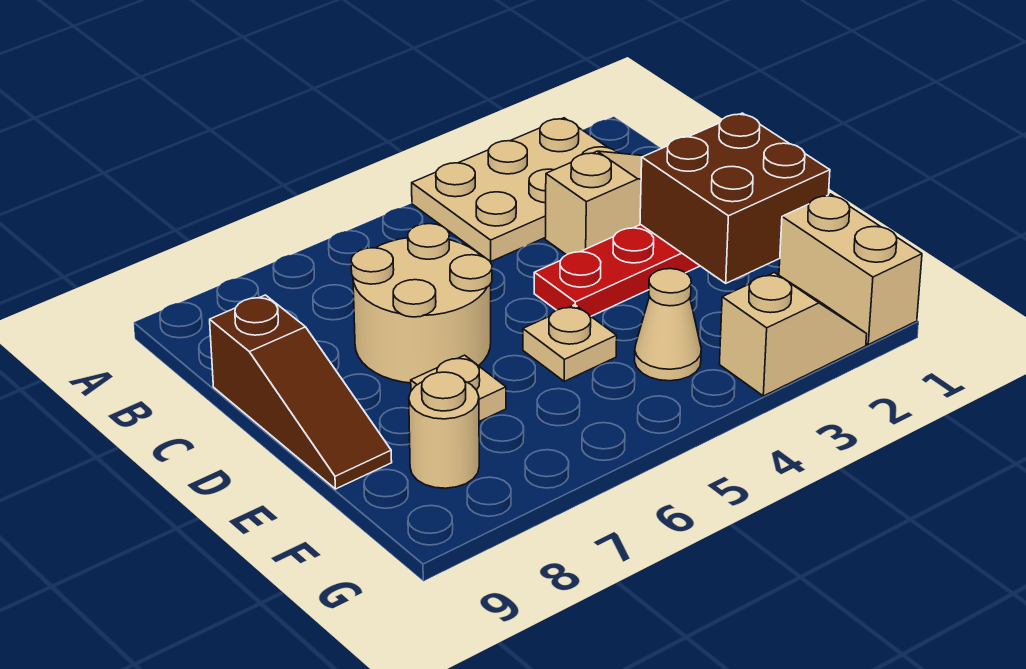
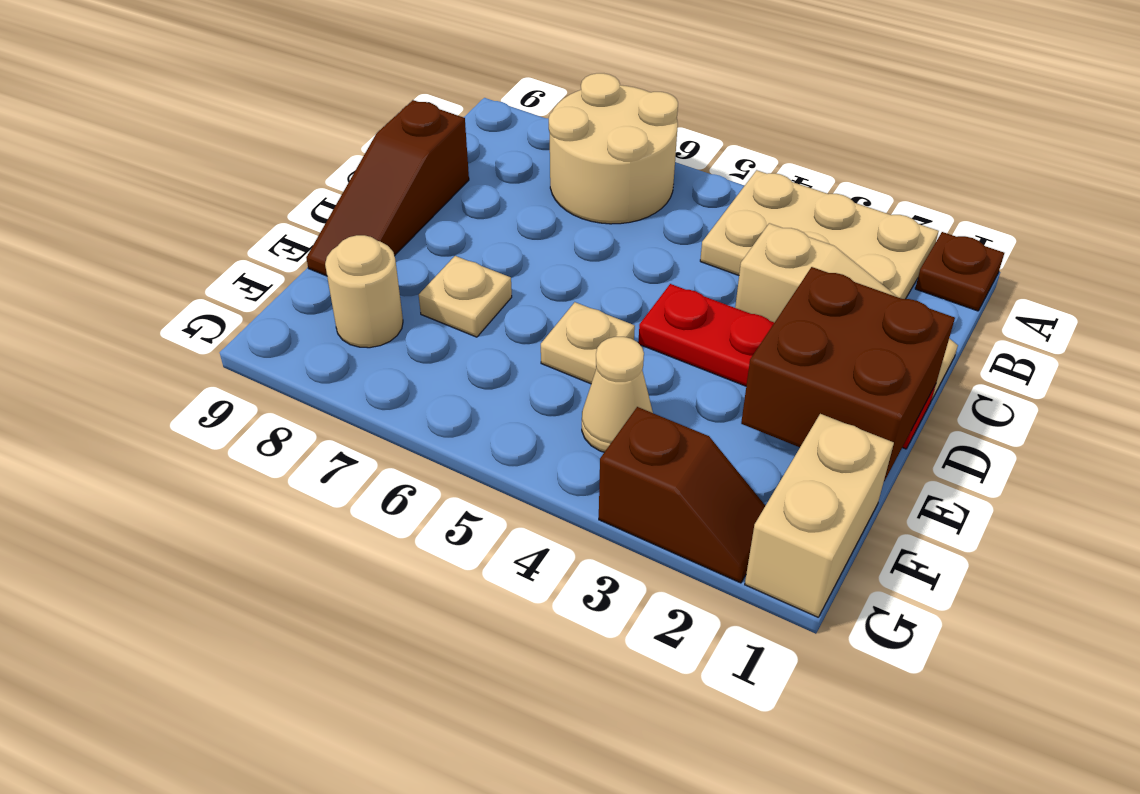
none -> brown 1x1 plate [915,232,1004,311]
tan 2x2 round brick [351,224,492,383] -> tan 2x2 round brick moved to [549,73,678,224]
tan 1x2 slope [719,272,867,396] -> brown 1x2 slope [599,407,765,583]

